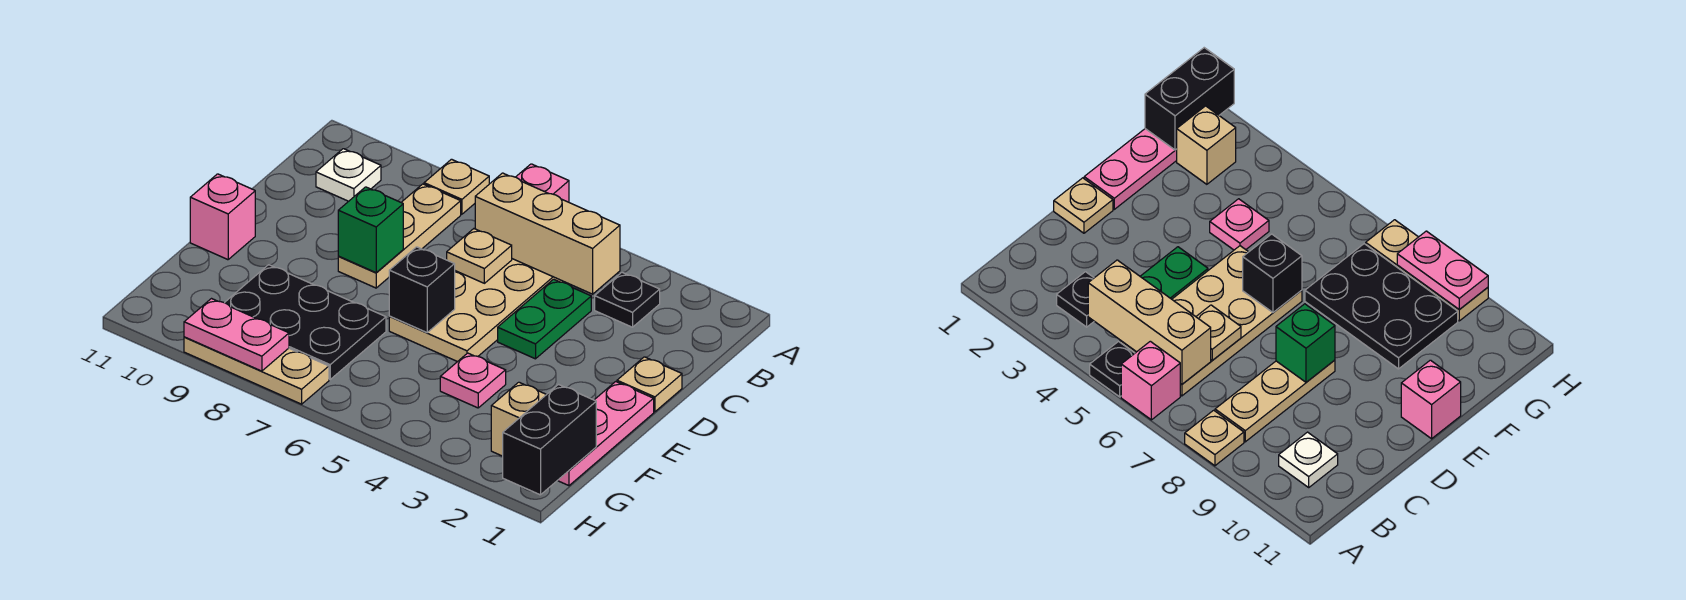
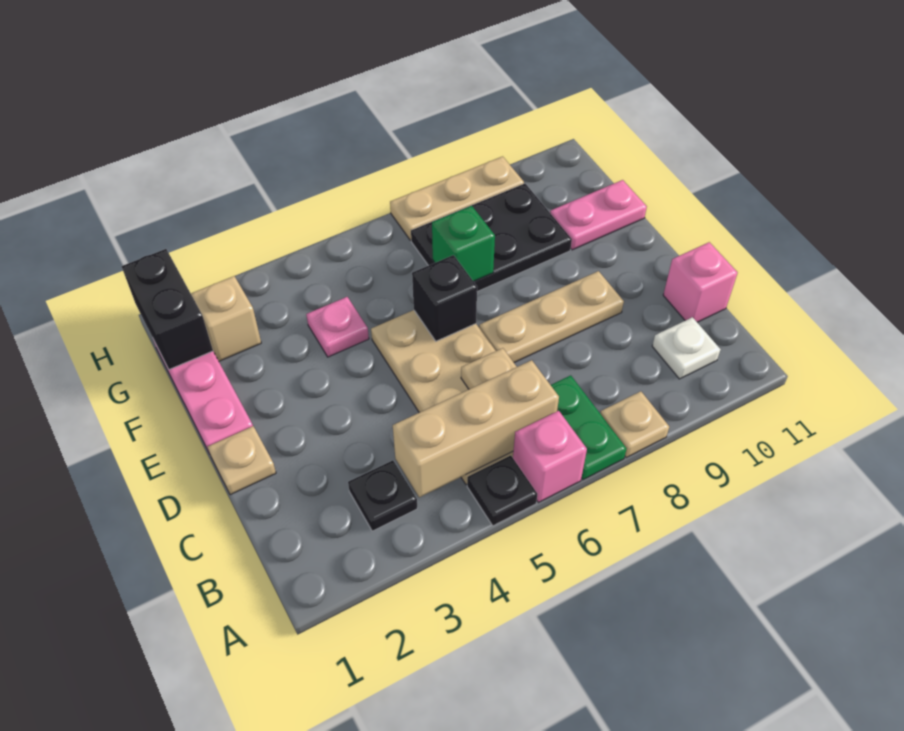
tan 1x3 plate [338,184,461,288] -> tan 1x3 plate turned to [479,271,624,362]
green 1x2 plate [498,279,591,359] -> green 1x2 plate moved to [551,375,627,480]
green 1x1 brick [338,187,403,273] -> green 1x1 brick moved to [432,206,495,281]
pink 1x1 brick [190,174,255,260] -> pink 1x1 brick moved to [663,242,737,322]
pink 1x2 plate [184,299,289,371] -> pink 1x2 plate moved to [550,180,647,250]

